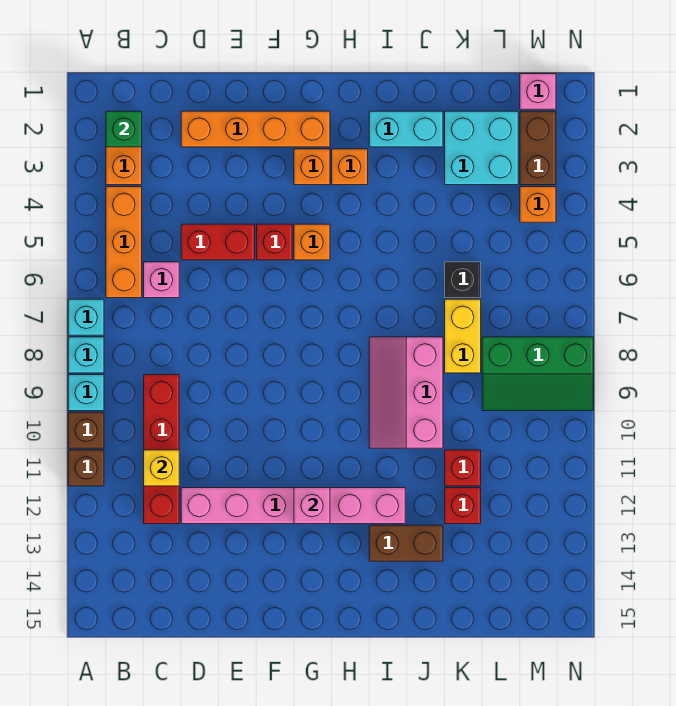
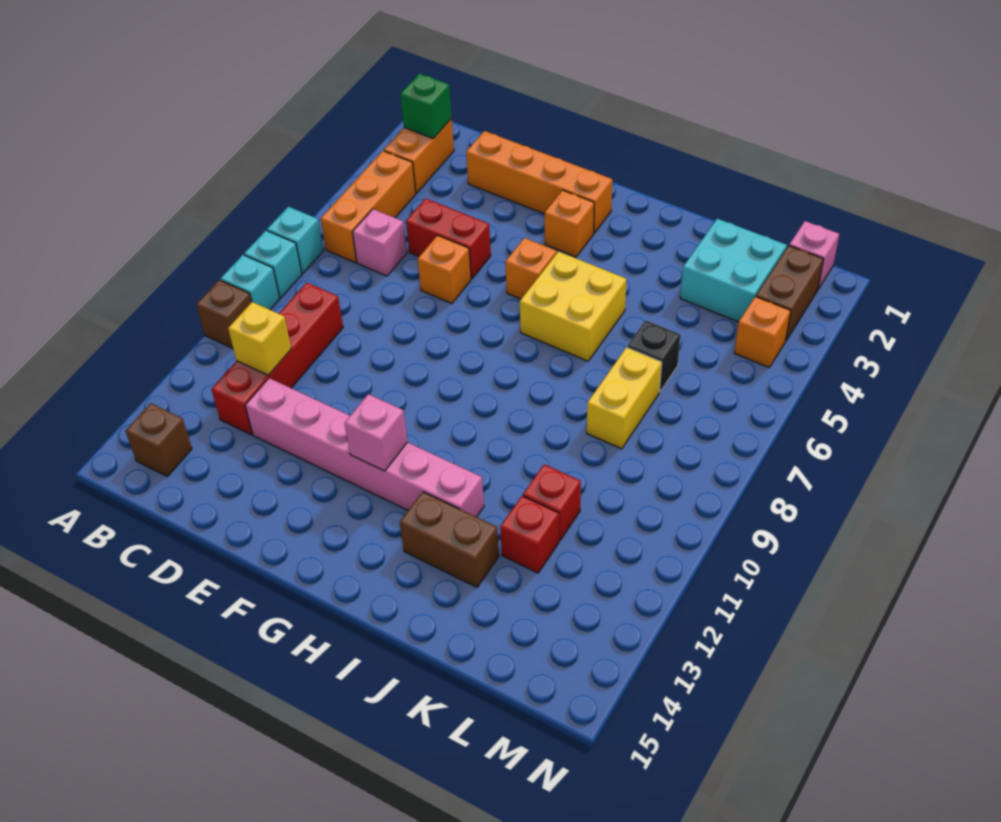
brown 1x1 brick [68,450,104,486] -> brown 1x1 brick moved to [125,403,192,476]
red 1x1 brick [257,224,292,260] -> none
orange 1x1 brick [332,149,368,185] -> orange 1x1 brick moved to [418,235,471,304]
none -> yellow 2x2 brick [520,252,626,361]
cyan 1x2 brick [369,111,443,147] -> none
pink 2x3 slope [369,337,443,448] -> none
green 2x3 slope [482,337,593,411] -> none

